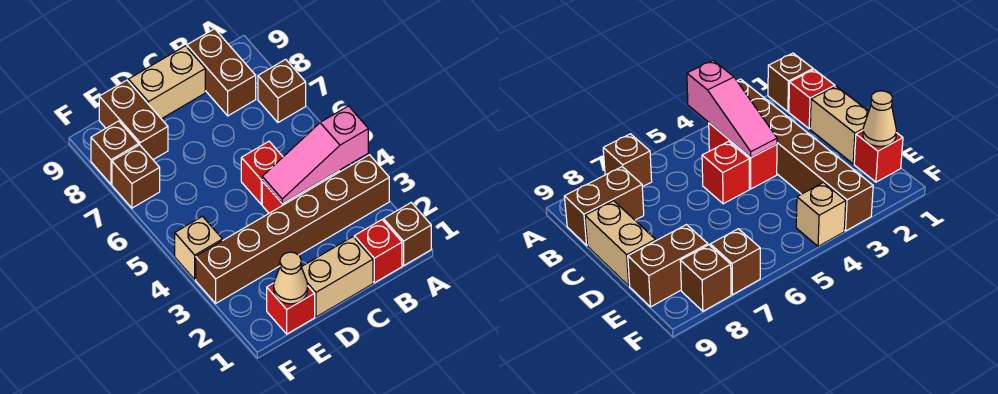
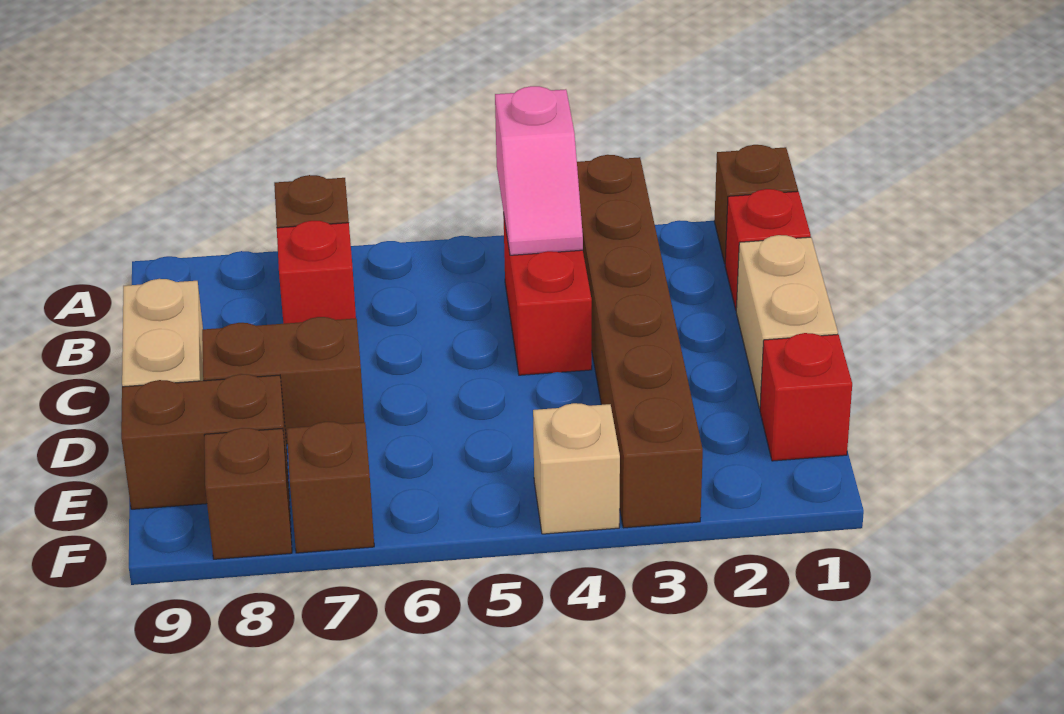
pink 1x3 slope [262,106,368,204] -> pink 1x2 slope [495,86,583,255]
brown 1x2 brick [187,29,256,116] -> brown 1x2 brick moved to [202,317,364,444]
red 1x1 brick [241,141,283,204] -> red 1x1 brick moved to [277,221,356,324]
tan 1x1 cone [274,252,308,304] -> none

